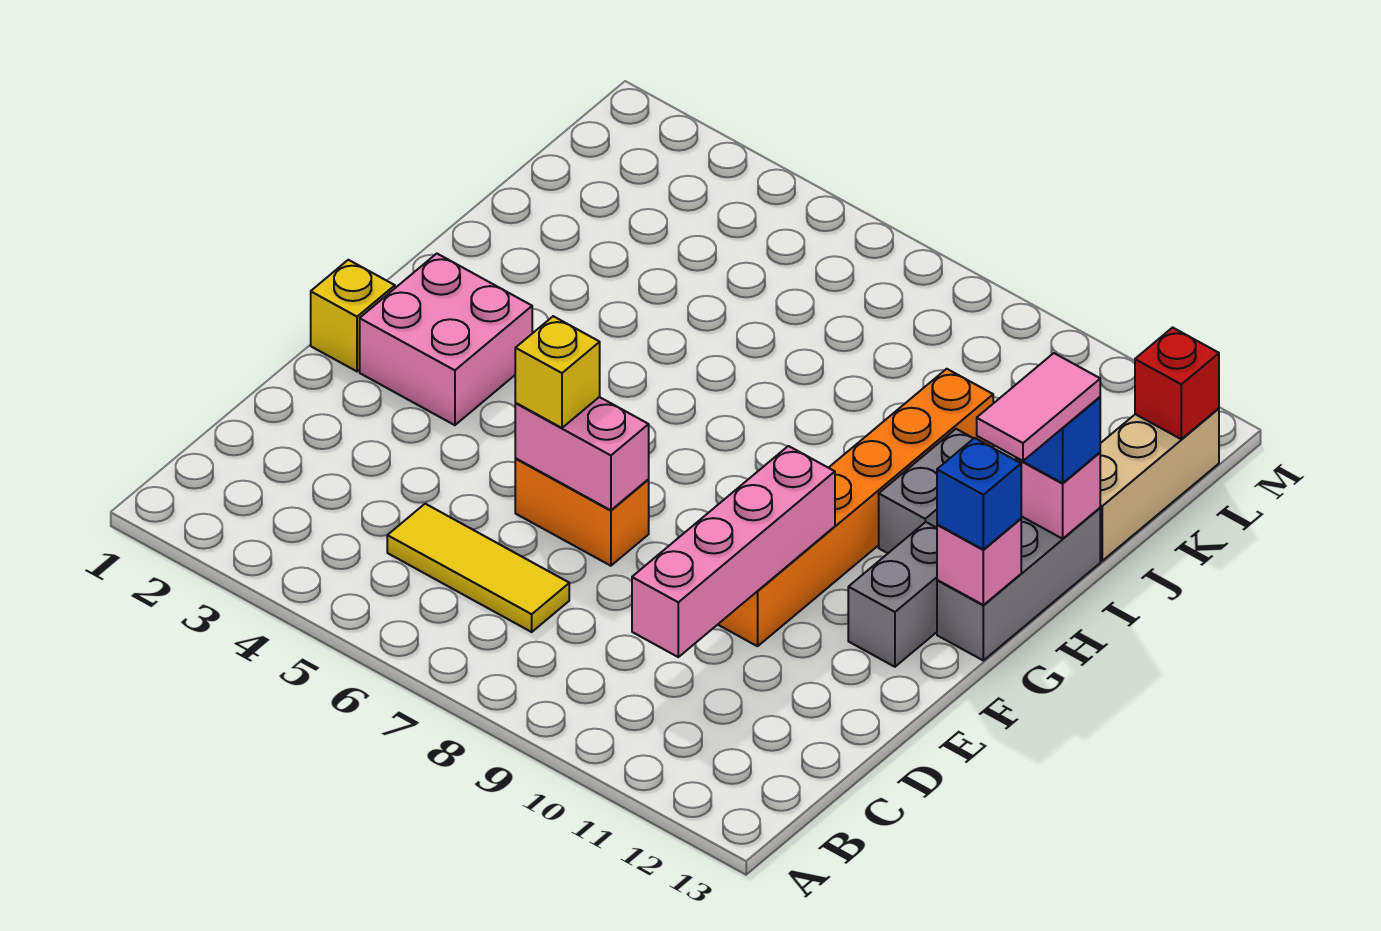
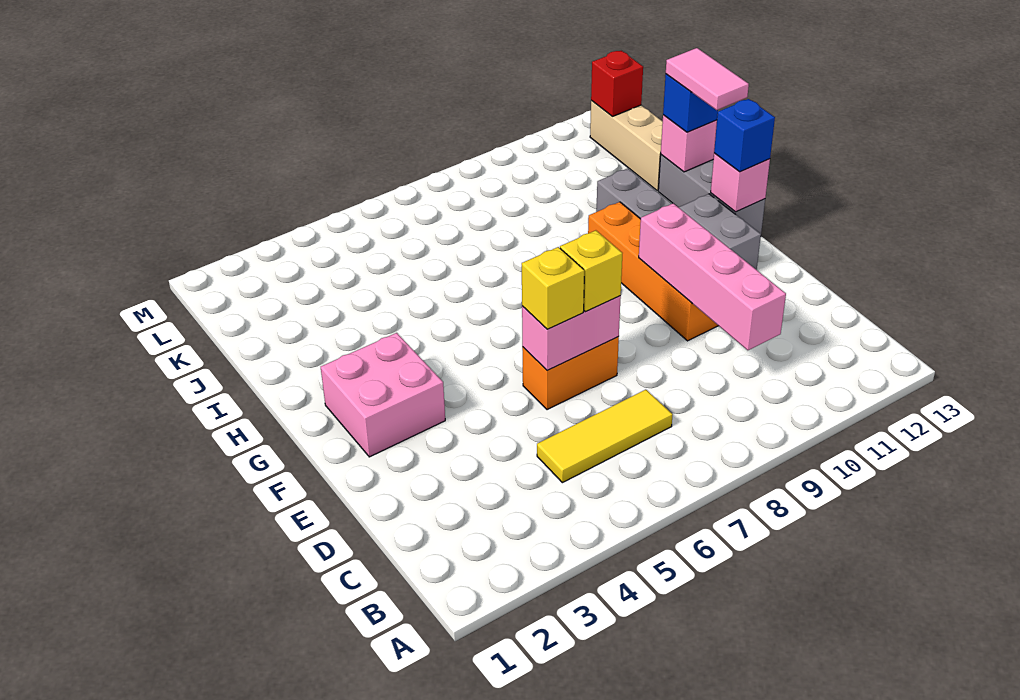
orange 1x6 brick [718,369,993,646] -> orange 1x4 brick [588,202,718,341]
yellow 1x1 brick [311,260,395,371] -> yellow 1x1 brick moved to [560,230,622,312]

